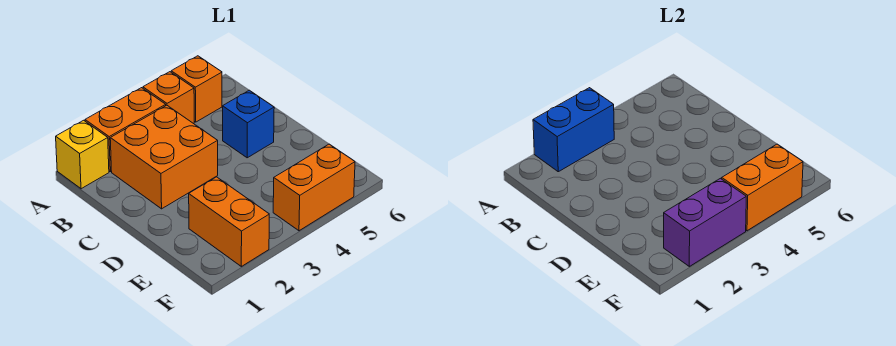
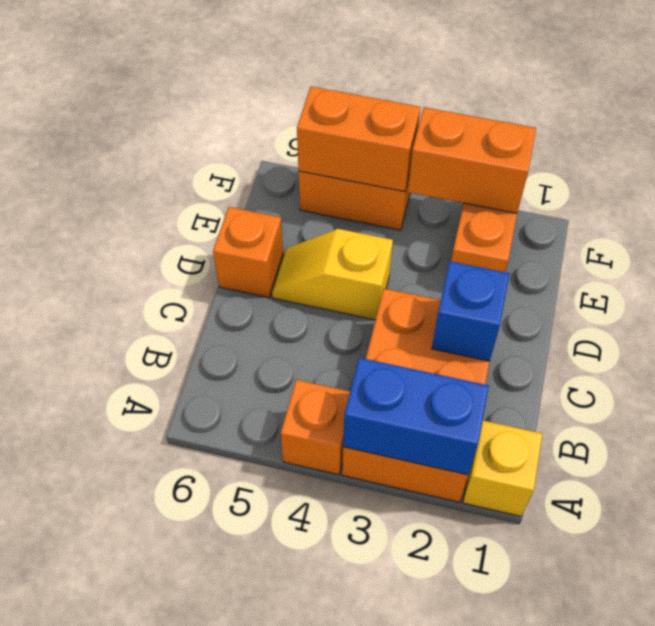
orange 1x1 brick [171,56,222,122] -> orange 1x1 brick moved to [213,207,283,298]
blue 1x1 brick [223,90,274,158] -> blue 1x1 brick moved to [432,261,510,361]
none -> yellow 1x2 slope [272,229,393,320]
purple 1x2 brick [664,178,746,266] -> orange 1x2 brick [408,107,536,213]

